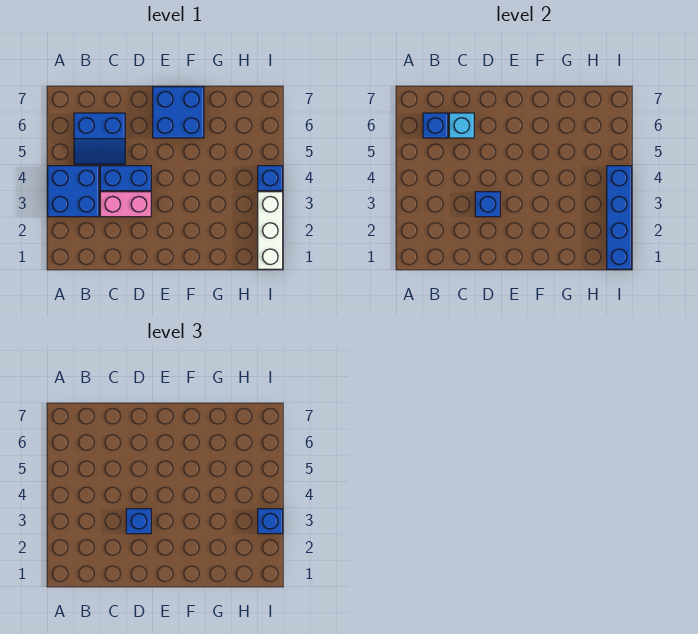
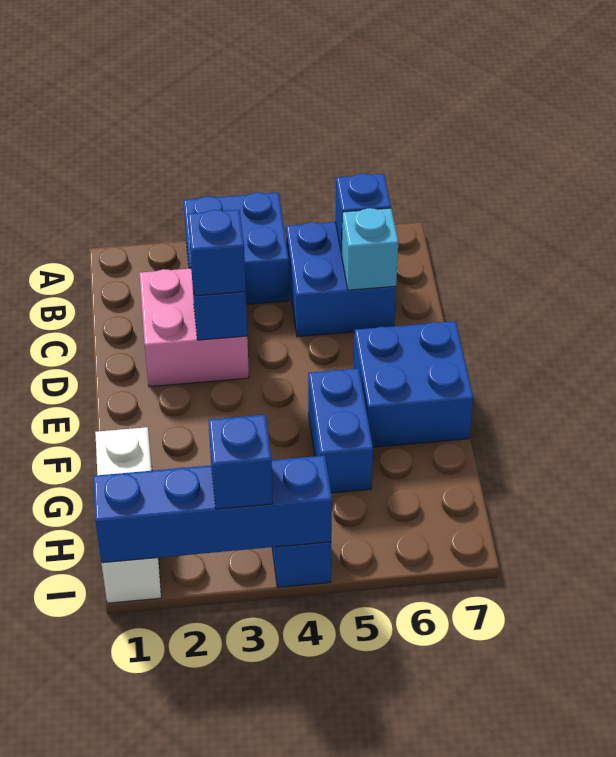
blue 2x2 slope [74,113,125,164] -> blue 2x2 brick [286,222,396,337]
pink 1x2 brick [100,192,151,217] -> pink 2x2 brick [139,268,249,387]
blue 1x2 brick [100,166,151,191] -> blue 1x2 brick moved to [308,368,373,493]
white 1x3 brick [258,192,283,269] -> white 1x3 brick turned to [95,427,161,603]

